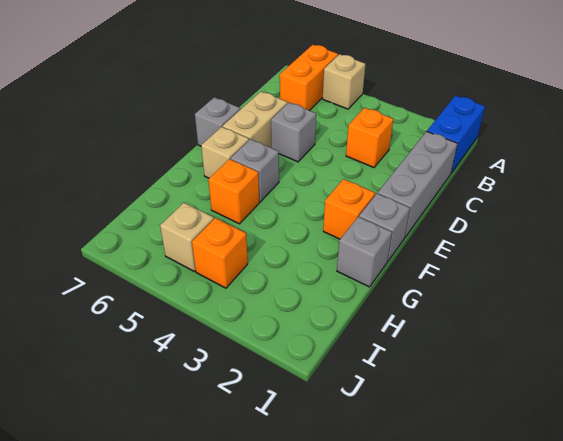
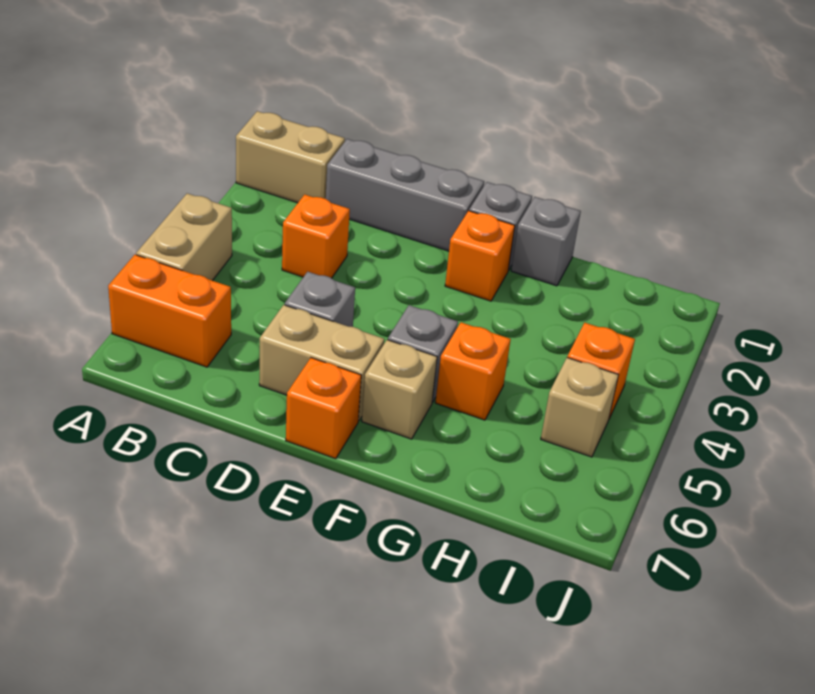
blue 1x2 brick [427,96,485,173] -> tan 1x2 brick [236,111,345,203]
tan 1x1 brick [323,54,365,109] -> tan 1x2 brick [136,193,232,281]
grey 1x1 brick [195,97,240,146] -> orange 1x1 brick [286,358,361,459]

